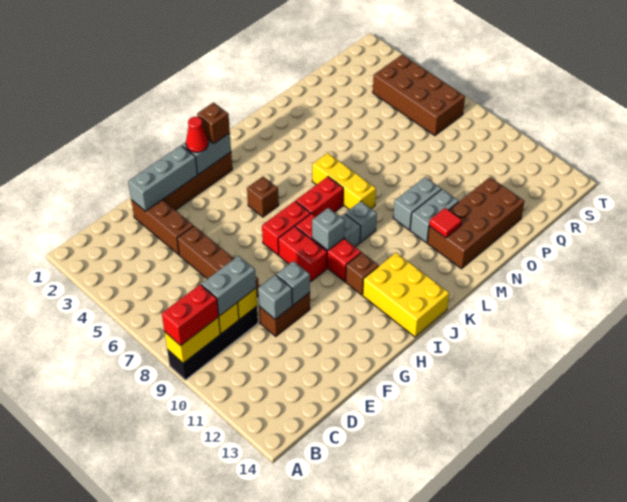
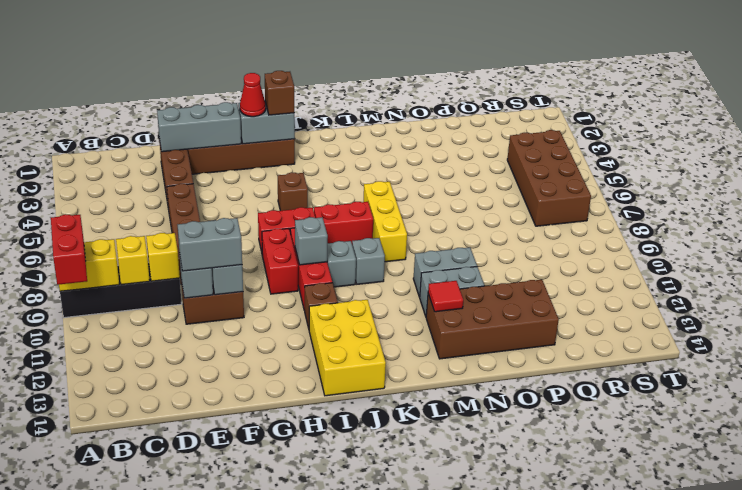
red 1x2 brick [162,284,219,346] -> red 1x2 brick turned to [51,214,87,285]
grey 1x2 brick [201,256,256,316] -> grey 1x2 brick moved to [178,218,242,271]

